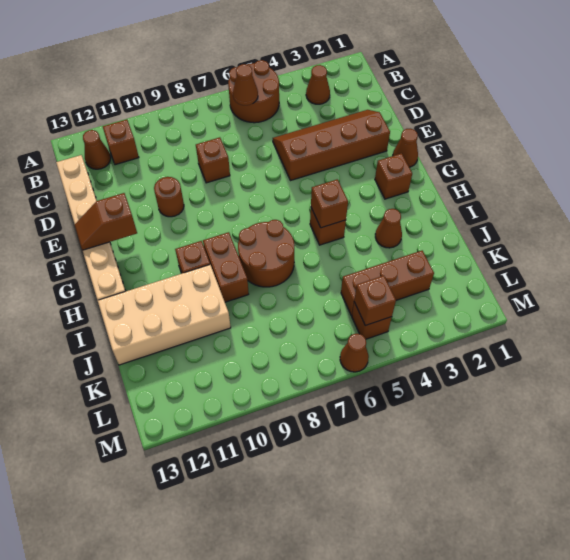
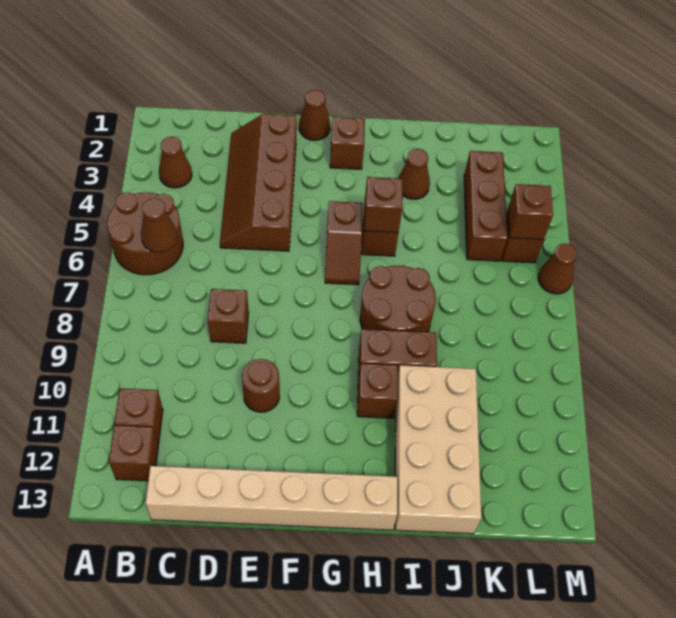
brown 1x1 cone [83,130,111,169] -> brown 1x1 brick [109,426,158,481]
brown 1x2 slope [75,193,137,250] -> brown 1x2 slope moved to [325,201,363,285]

